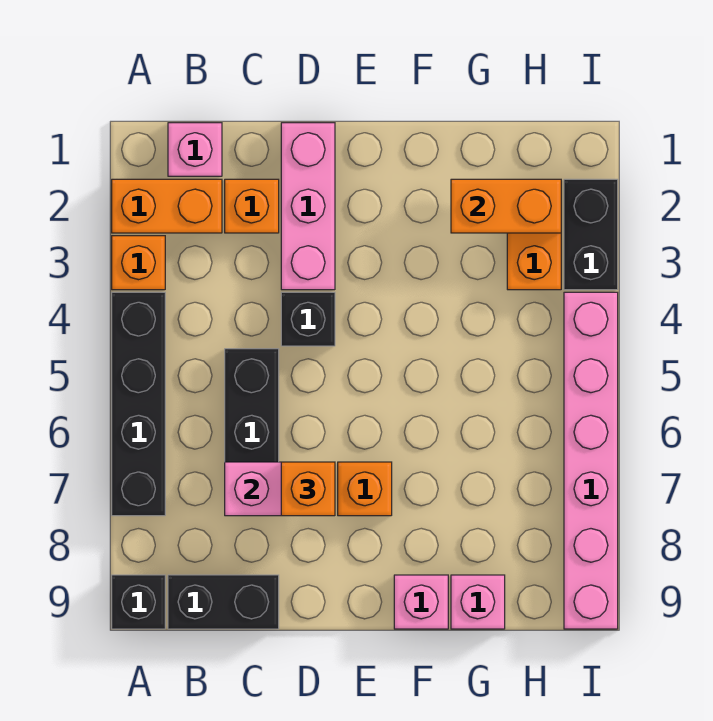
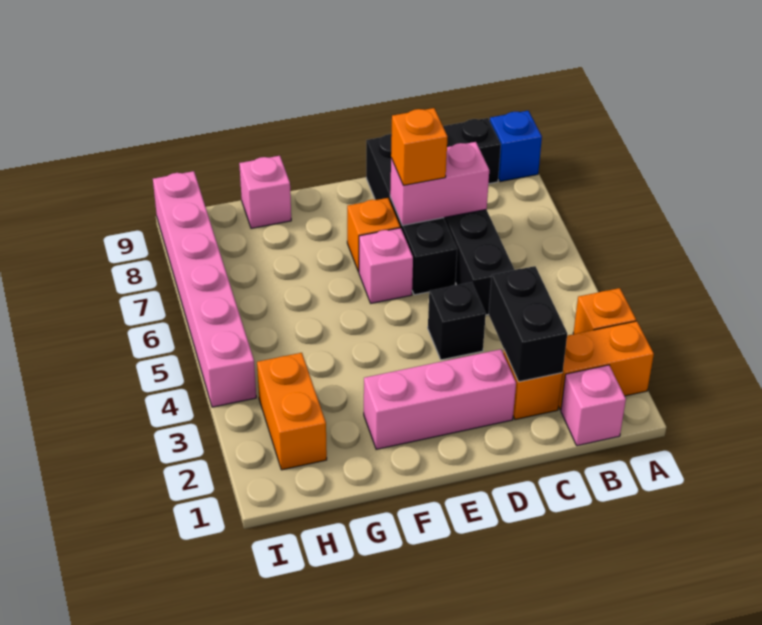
black 1x4 brick [112,292,165,516] -> black 1x4 brick moved to [366,134,457,295]
black 1x1 brick [112,575,165,629] -> blue 1x1 brick [490,111,542,182]
pink 1x3 brick [281,123,335,290] -> pink 1x3 brick turned to [364,349,516,449]
pink 1x1 brick [394,575,448,629] -> pink 1x1 brick moved to [359,228,413,303]
orange 1x2 brick [451,179,561,233] -> none
black 1x2 brick [564,179,618,290] -> black 1x2 brick moved to [489,266,567,382]

